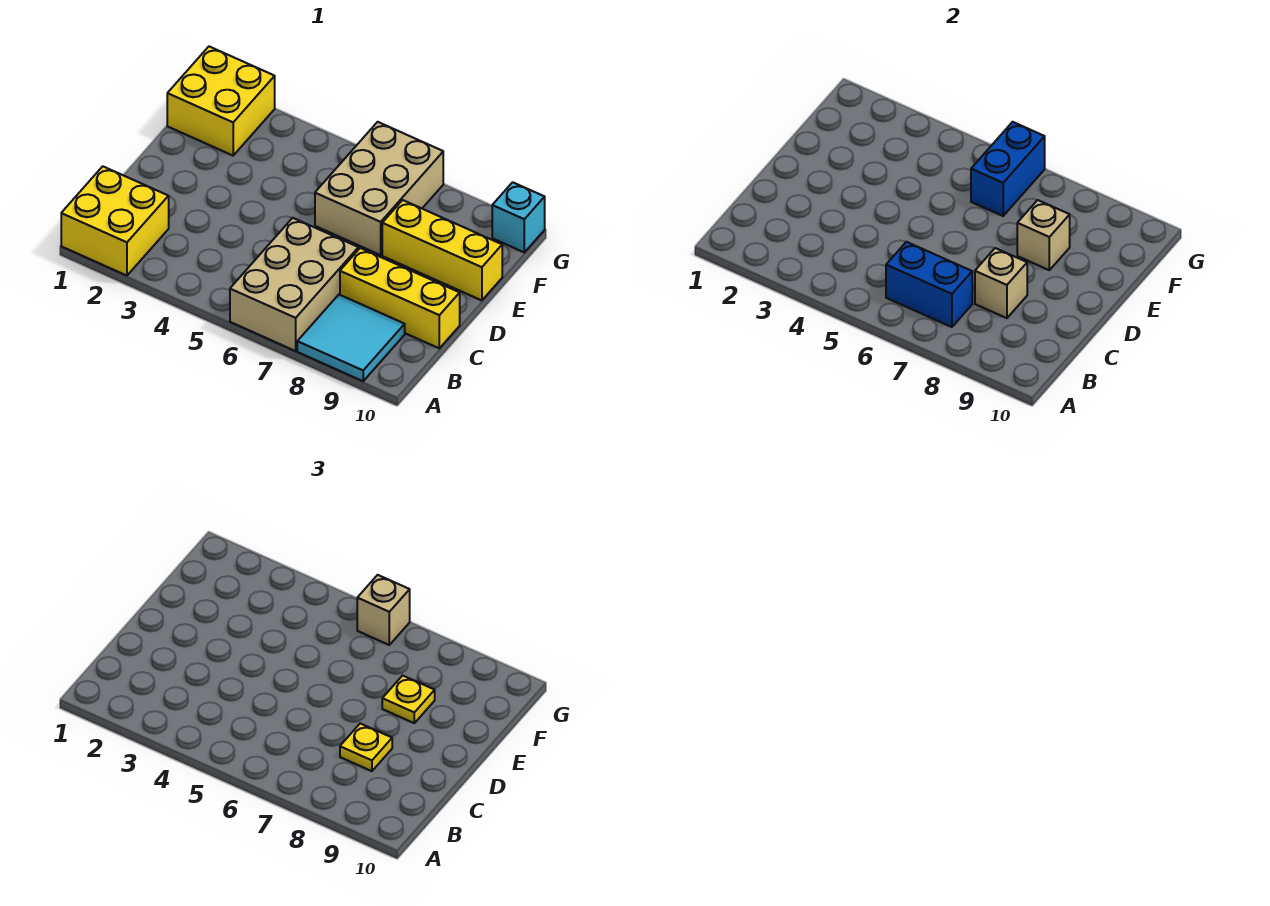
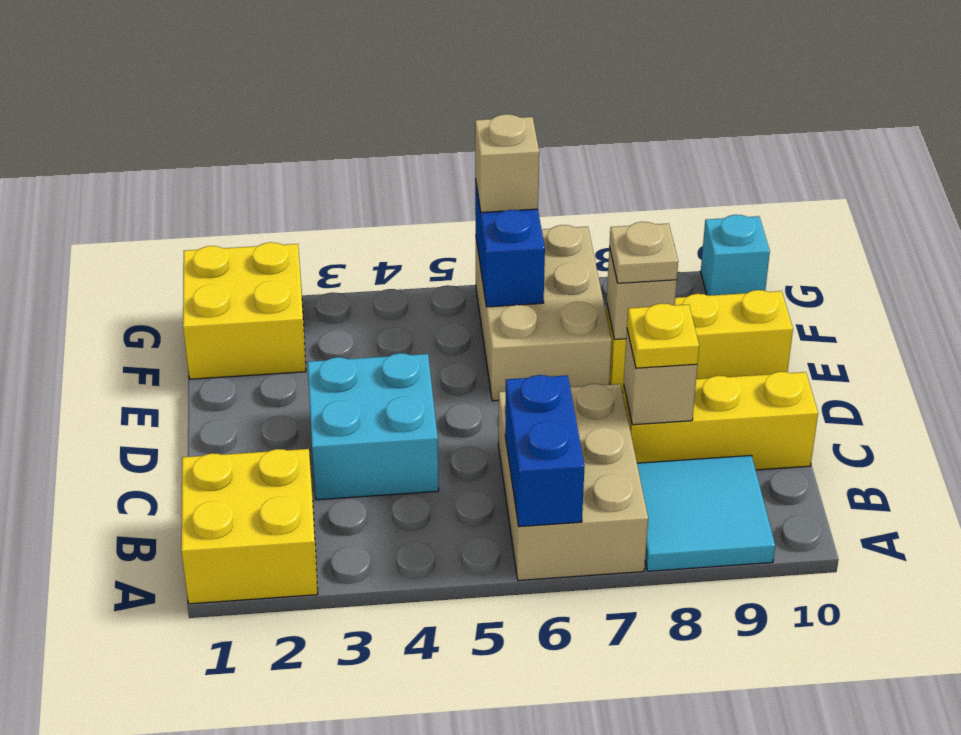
blue 1x2 brick [886,242,972,327] -> blue 1x2 brick turned to [505,375,584,527]
none -> cyan 2x2 brick [307,353,439,500]
yellow 1x1 plate [382,675,435,723] -> tan 1x1 plate [609,222,678,283]

